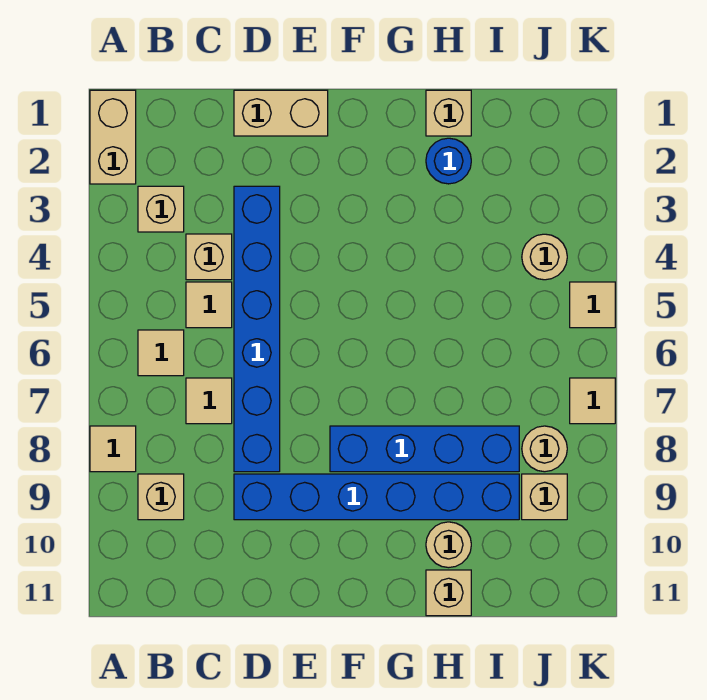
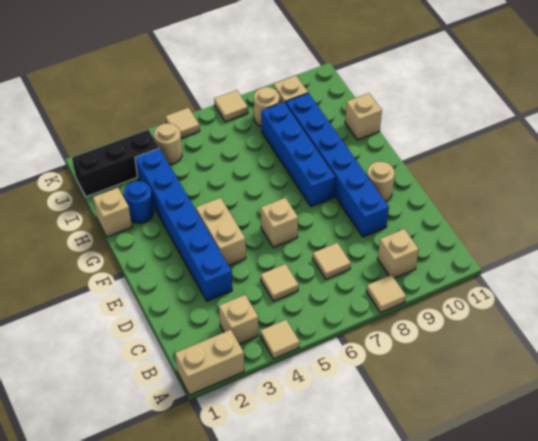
tan 1x1 tile [138,330,184,376] -> tan 1x1 tile moved to [260,320,300,359]
tan 1x1 brick [186,234,232,280] -> tan 1x1 brick moved to [261,198,298,247]
tan 1x2 brick [234,90,328,136] -> tan 1x2 brick moved to [196,198,246,266]
blue 1x6 brick [234,186,280,472] -> blue 1x6 brick turned to [135,148,232,301]
tan 1x1 round brick [426,522,471,568] -> tan 1x1 round brick moved to [367,161,395,202]
none -> black 1x3 brick [72,129,159,197]

